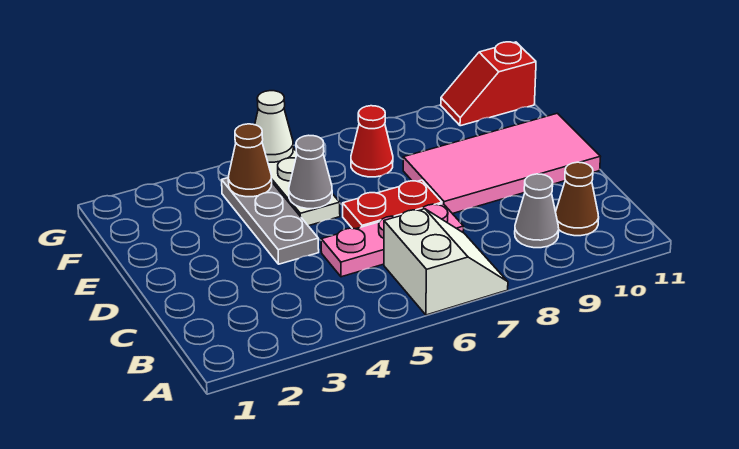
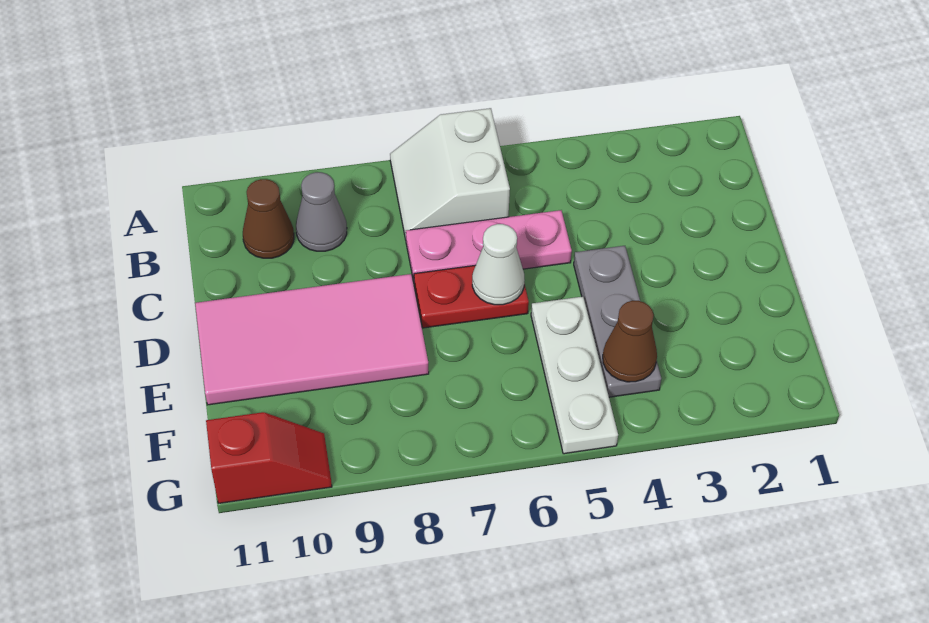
grey 1x1 cone [289,135,332,209] -> none
red 1x1 cone [351,106,393,177] -> none
white 1x1 cone [255,91,293,162] -> white 1x1 cone moved to [472,224,524,305]

